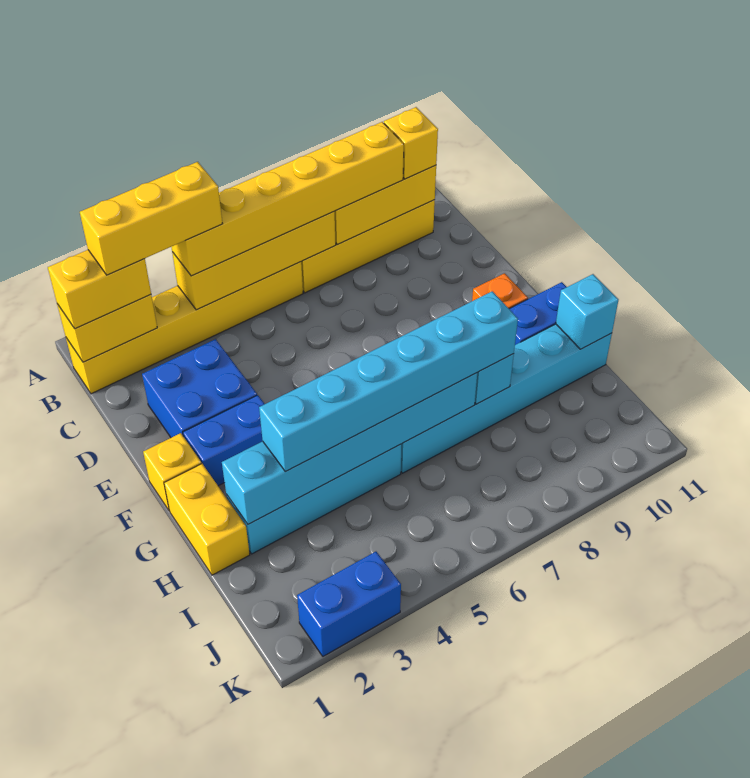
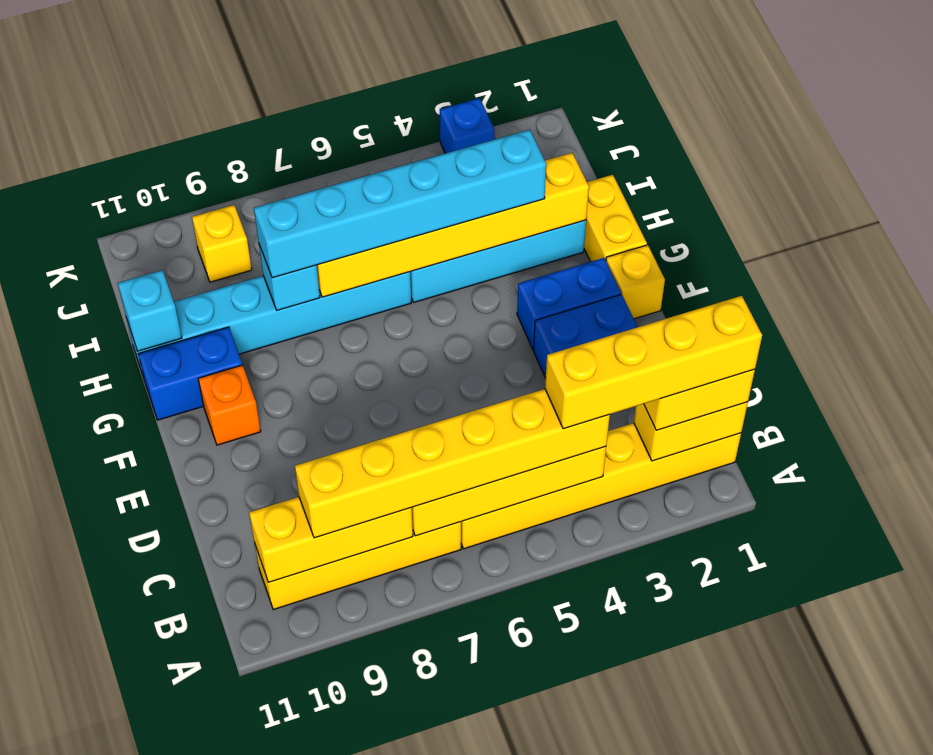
yellow 1x3 brick [80,162,223,275] -> yellow 1x4 brick [545,296,762,429]
yellow 1x1 brick [384,107,438,179] -> yellow 1x1 brick moved to [192,205,252,282]
cyan 1x6 brick [222,373,477,524] -> yellow 1x6 brick [317,153,589,297]
blue 1x2 brick [297,552,401,656] -> blue 1x1 brick [440,98,495,153]

